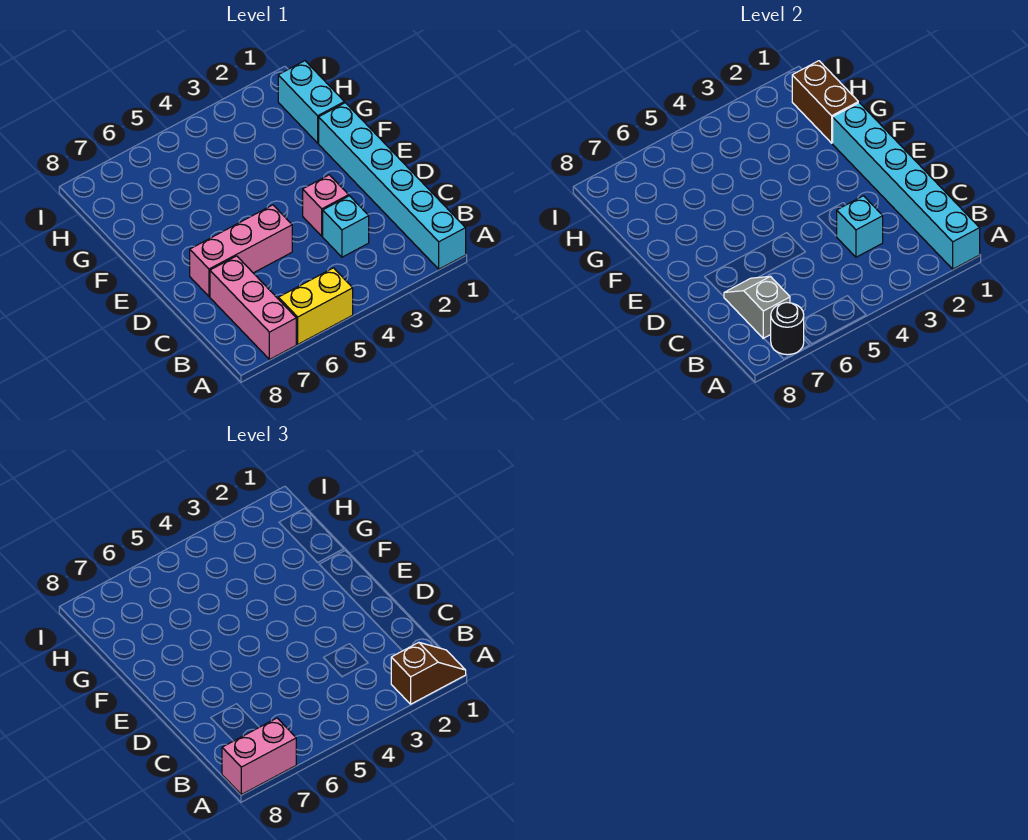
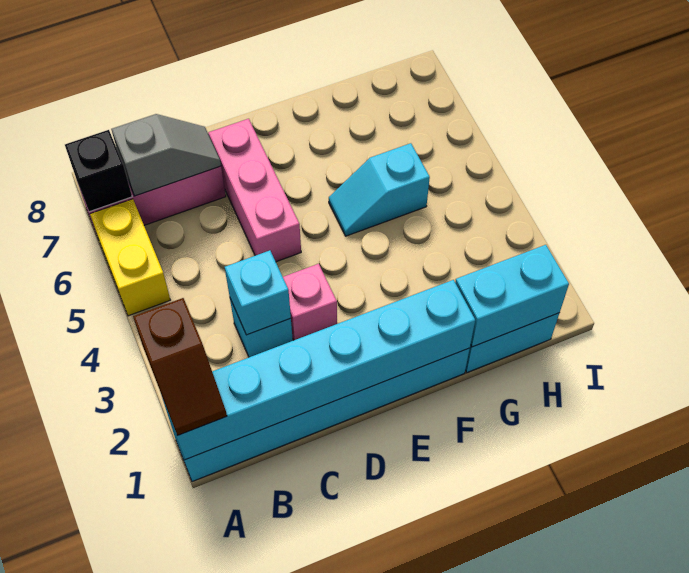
black 1x1 round brick [771,302,804,355] -> black 1x1 brick [65,130,132,212]
pink 1x2 brick [222,718,296,794] -> none
none -> cyan 1x2 slope [329,143,430,236]
brown 1x2 brick [792,61,858,143] -> cyan 1x2 brick [455,245,569,347]

